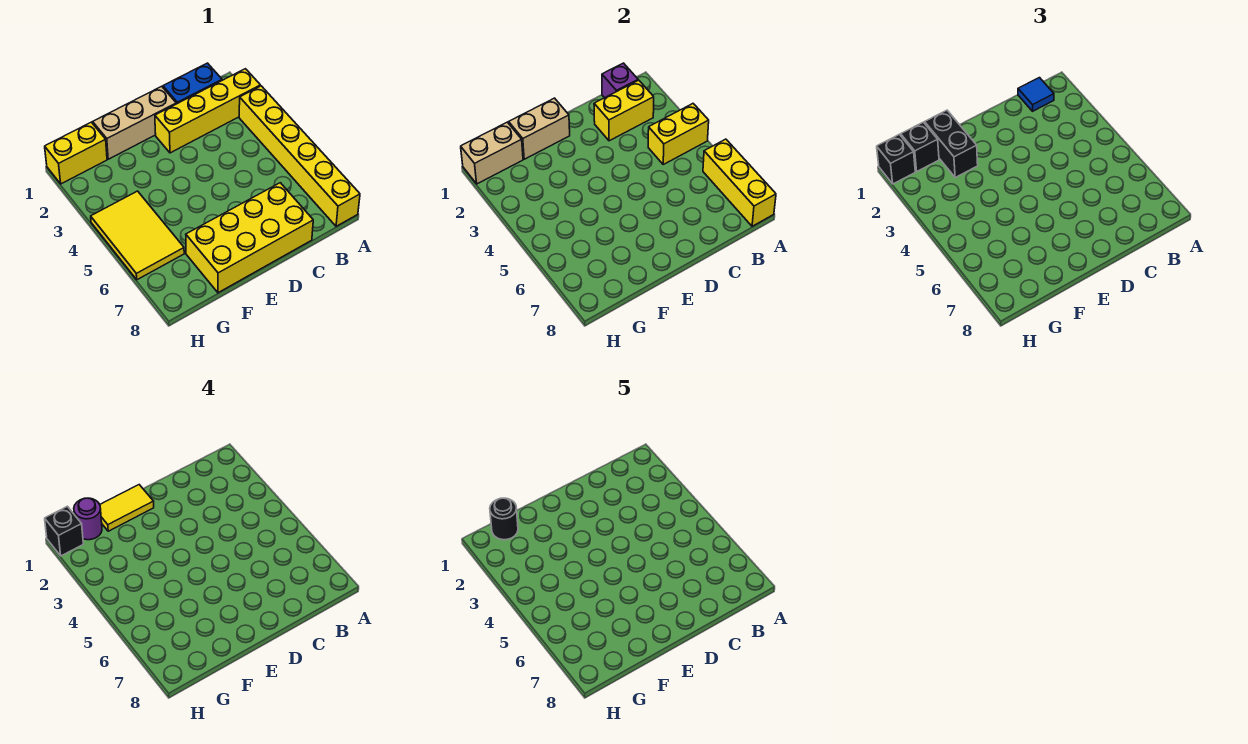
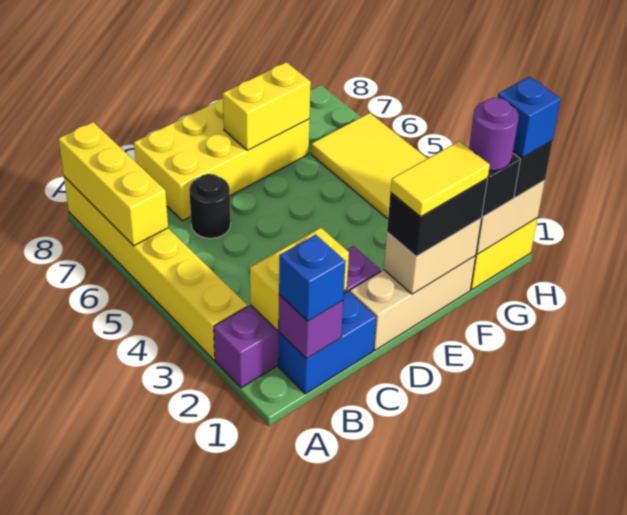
yellow 1x4 brick [155,69,260,153] -> purple 1x4 brick [214,246,381,388]
yellow 1x2 brick [648,104,709,164] -> yellow 1x2 brick moved to [223,62,311,150]
blue 1x1 tile [1018,78,1054,111] -> blue 1x1 brick [279,235,346,321]
black 1x2 brick [925,110,978,177] -> black 1x2 brick turned to [387,178,488,257]
black 1x1 round brick [490,498,518,540] -> black 1x1 round brick moved to [189,174,231,238]
black 1x1 brick [45,506,83,556] -> blue 1x1 brick [498,77,561,158]

